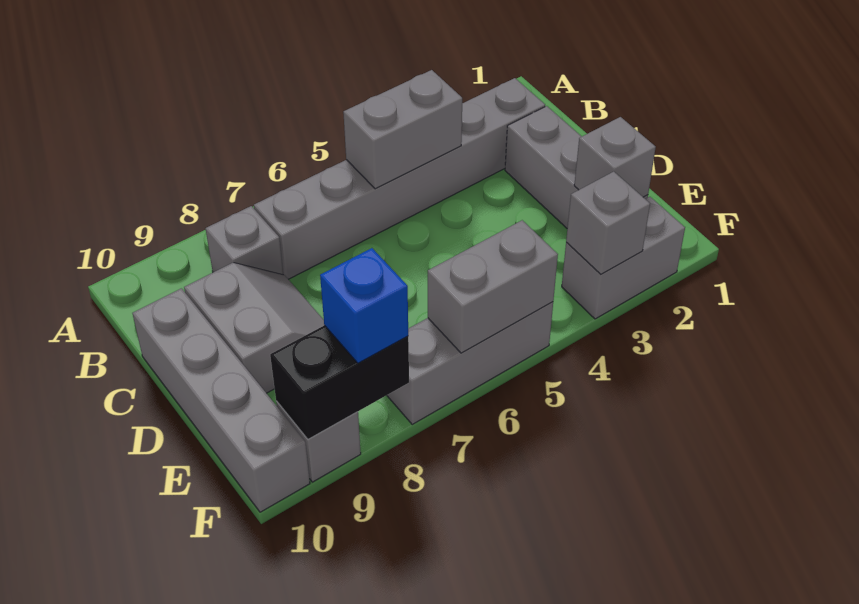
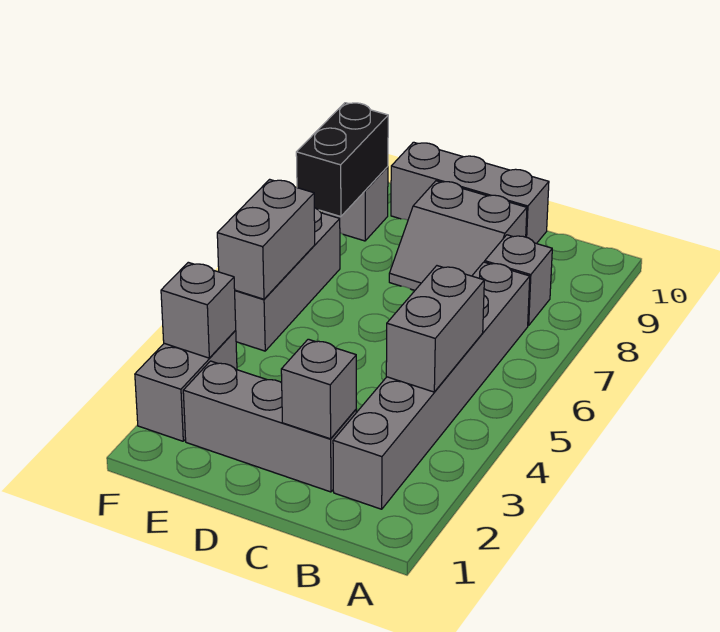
grey 1x4 brick [133,288,310,512] -> grey 1x3 brick [391,142,549,244]
grey 1x1 brick [574,117,656,197] -> grey 1x1 brick moved to [281,339,356,439]
blue 1x1 brick [320,248,408,363] -> none

